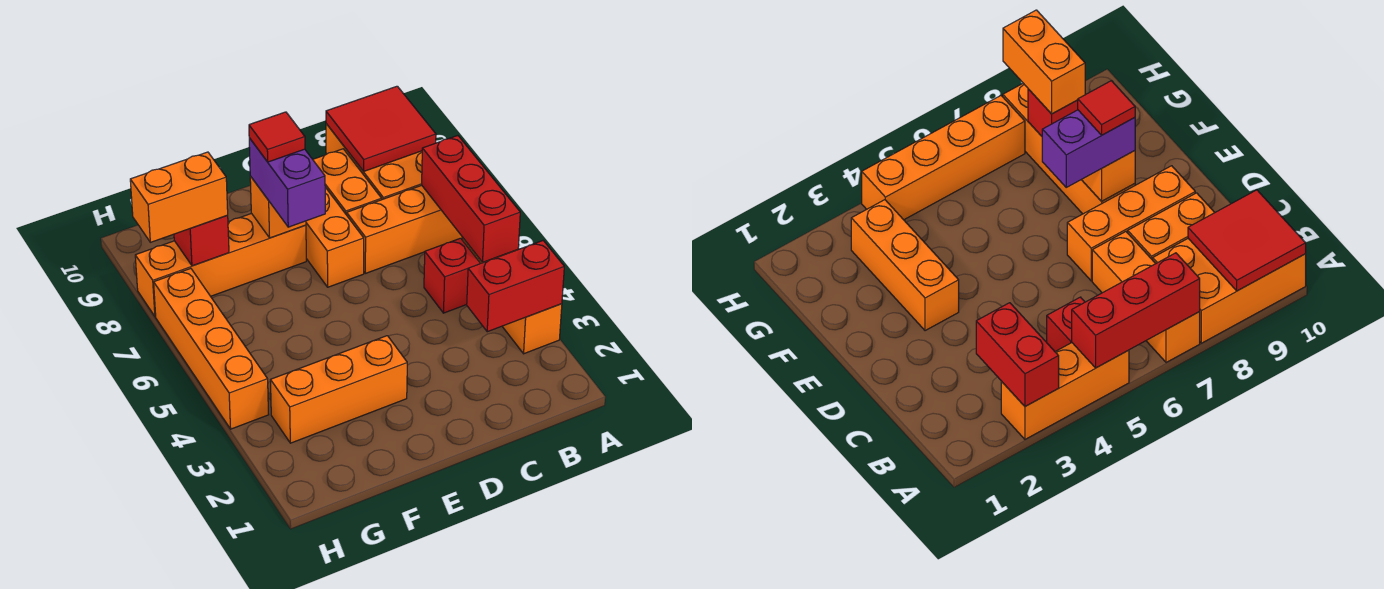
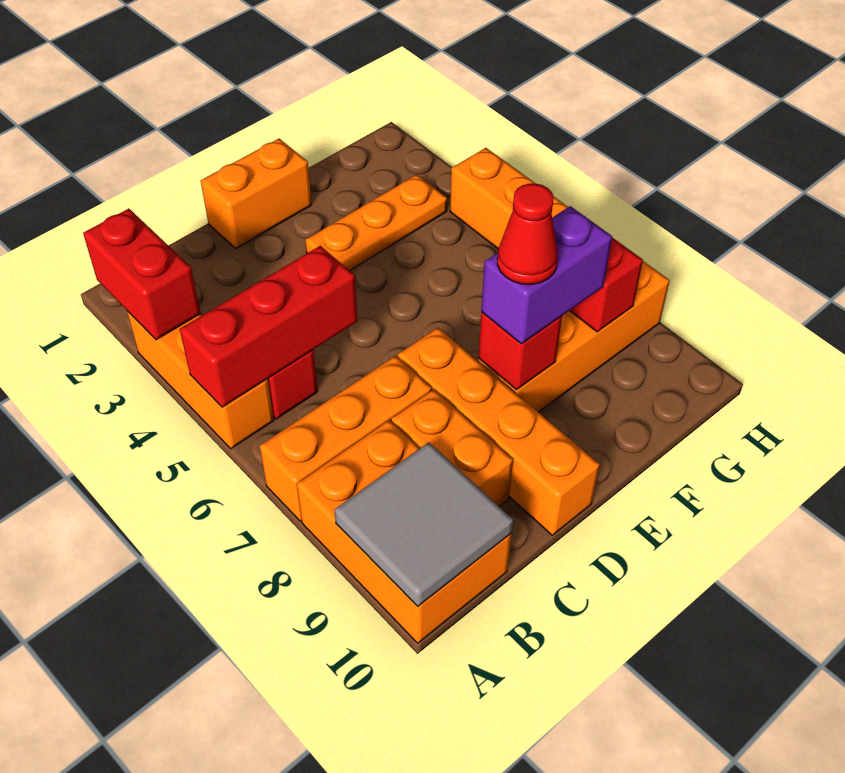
red 1x2 brick [467,241,564,332] -> red 1x2 brick turned to [83,209,201,340]
red 1x3 brick [422,136,520,262] -> red 1x3 brick turned to [180,246,357,407]
red 2x2 tile [326,86,436,171] -> grey 2x2 tile [335,442,513,606]
orange 1x3 brick [306,187,364,287] -> orange 1x4 brick [398,328,600,535]
orange 1x3 brick [271,336,407,443] -> orange 1x3 plate [305,174,447,271]
purple 1x2 brick [249,138,325,227] -> purple 1x2 brick turned to [481,206,612,344]
orange 1x1 brick [250,176,306,238] -> red 1x1 brick [478,312,562,390]
red 1x1 tile [249,112,305,162] -> red 1x1 cone [497,183,558,284]
orange 1x2 brick [130,152,228,242] -> orange 1x2 brick moved to [201,139,312,248]

